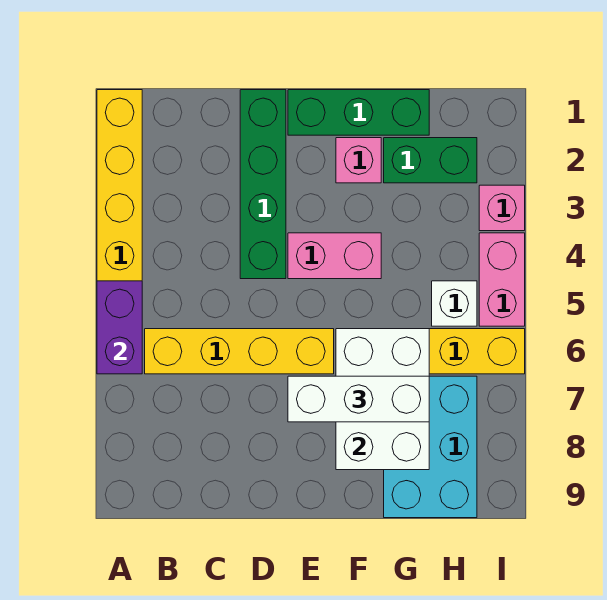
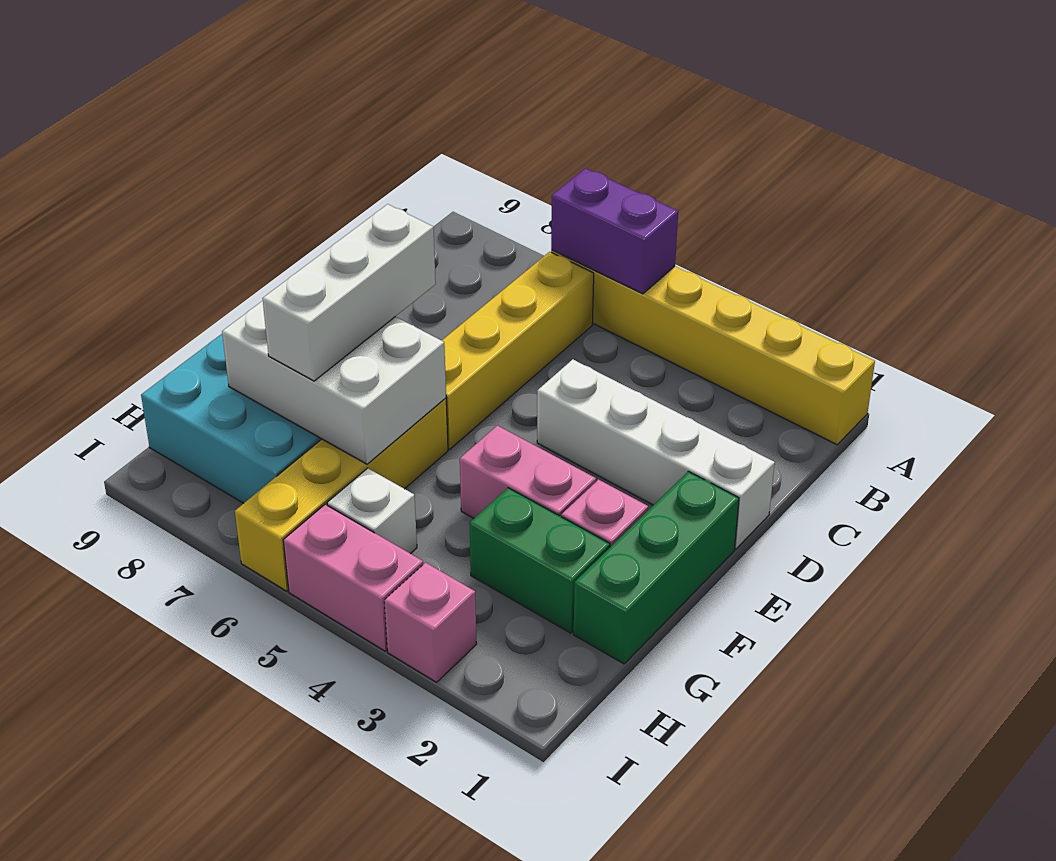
green 1x4 brick [240,90,286,279] -> white 1x4 brick [537,359,775,549]
pink 1x2 brick [288,233,381,279] -> pink 1x2 brick turned to [460,425,596,518]
green 1x2 brick [384,138,477,183] -> green 1x2 brick turned to [469,488,610,633]

